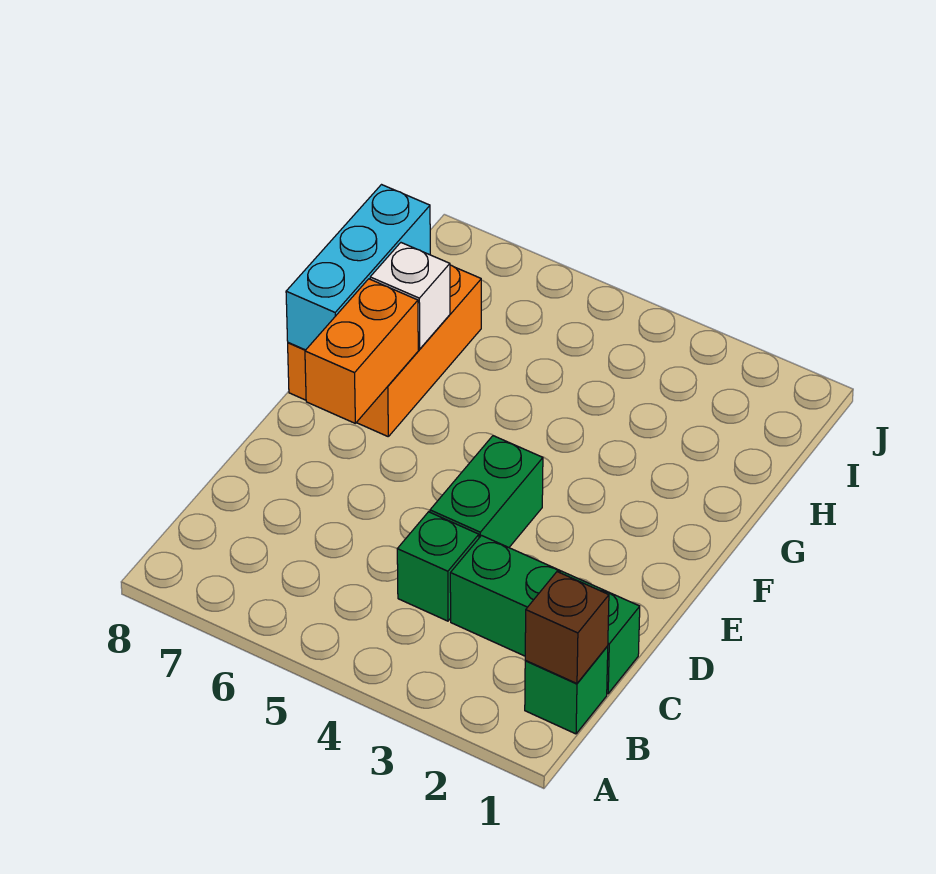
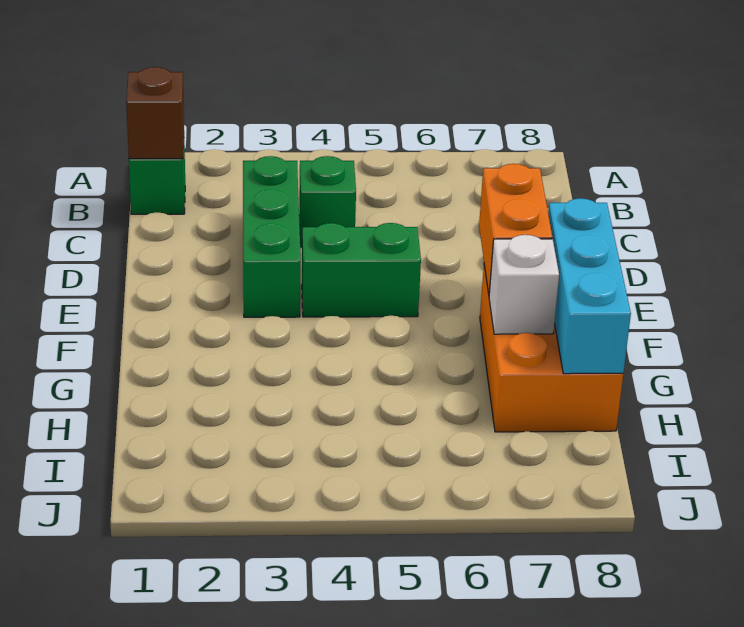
green 1x3 brick [450,536,640,694] -> green 1x3 brick turned to [243,156,301,317]
green 1x2 brick [430,436,543,547] -> green 1x2 brick turned to [302,223,421,317]

